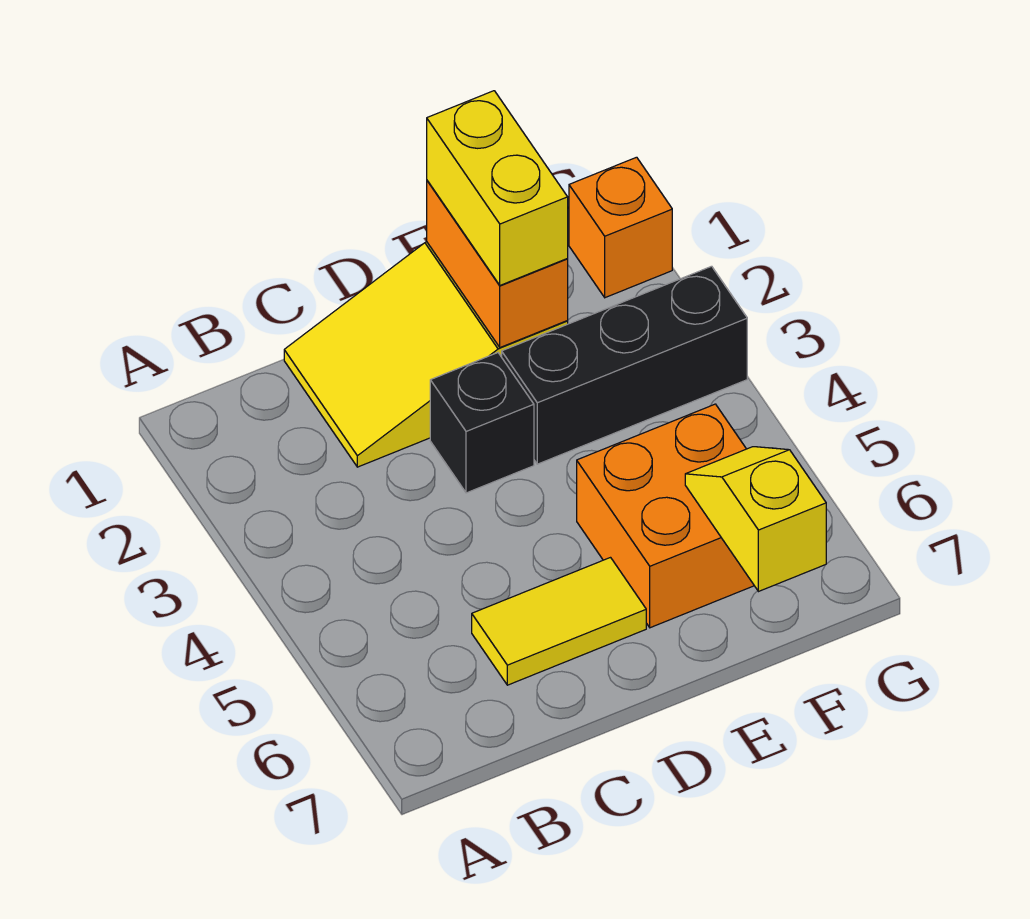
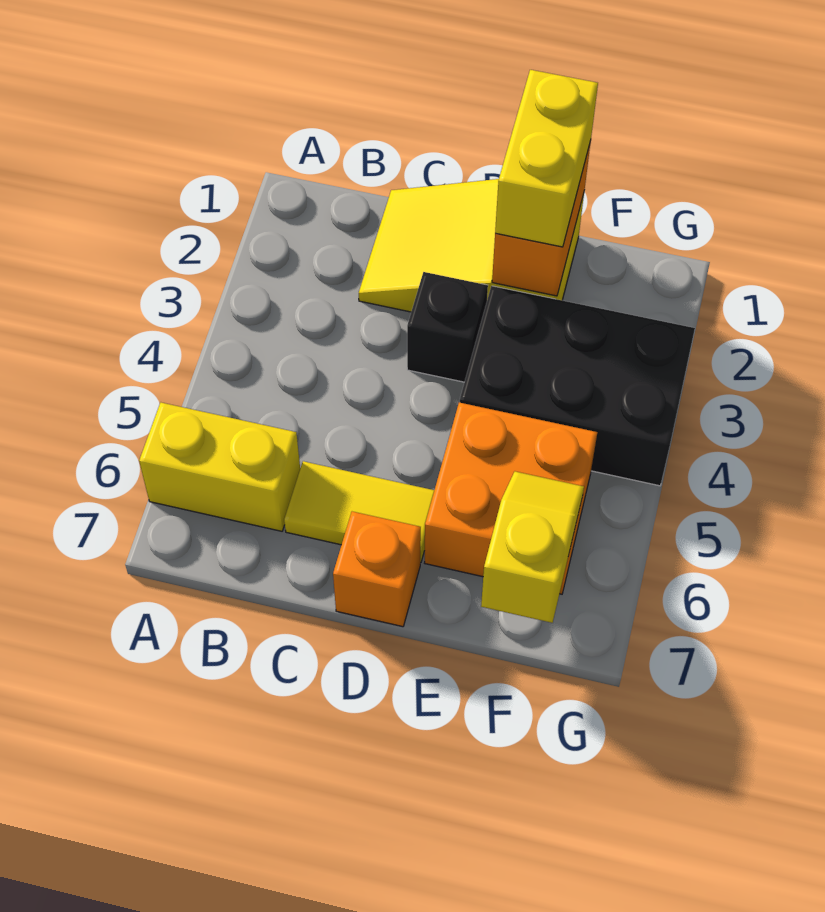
none -> yellow 1x2 brick [139,403,300,531]
black 1x3 brick [502,266,747,464] -> black 2x3 brick [460,286,695,486]
orange 1x1 brick [569,157,672,298] -> orange 1x1 brick moved to [333,512,421,627]

